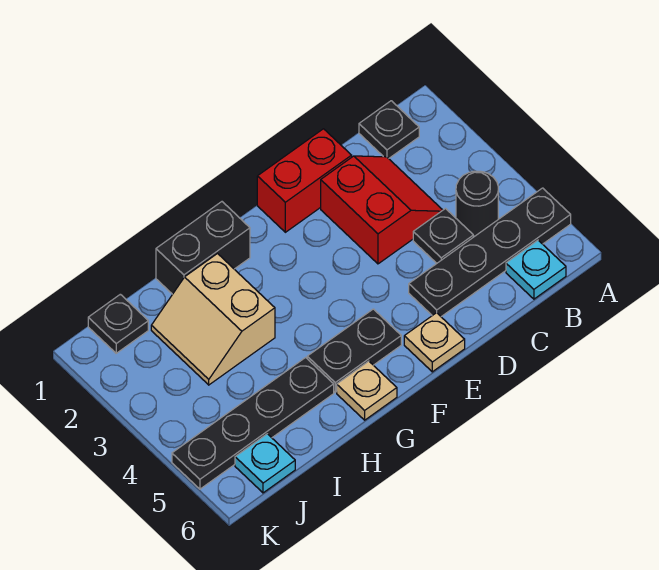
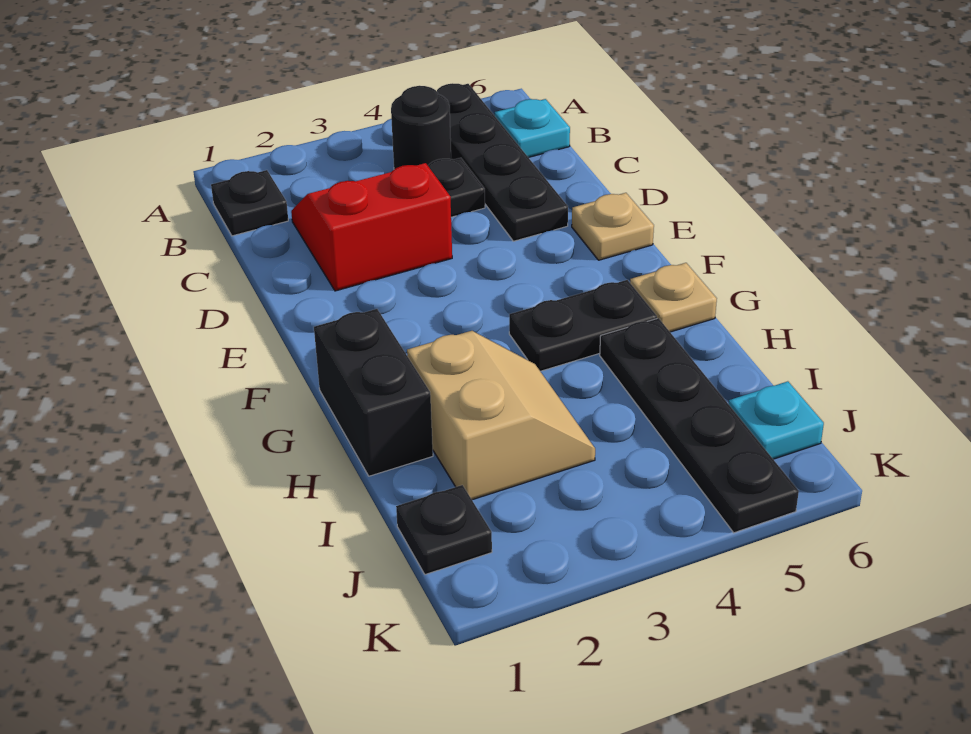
red 1x2 brick [257,129,352,232] -> none
black 1x2 plate [307,309,401,392] -> black 1x2 plate turned to [509,280,657,371]
tan 2x2 slope [151,254,275,385] -> tan 2x2 slope turned to [407,331,595,500]

